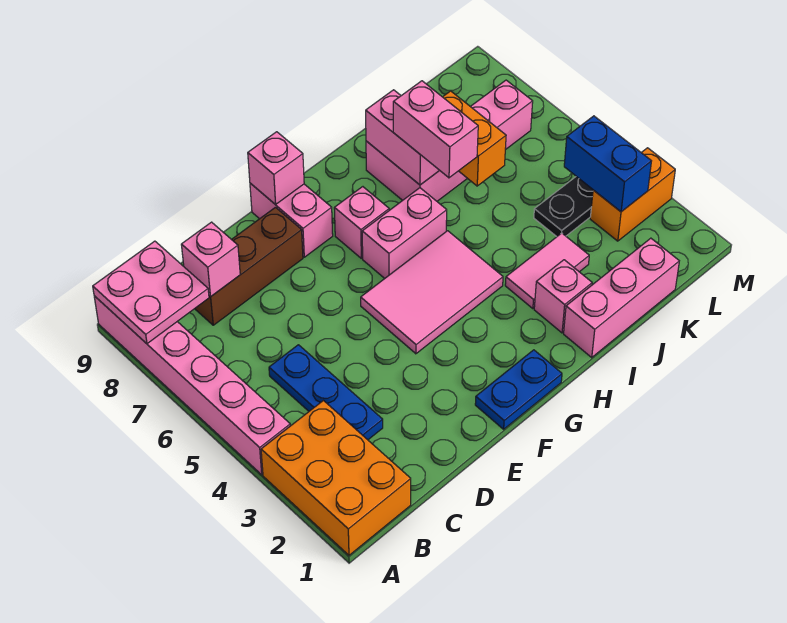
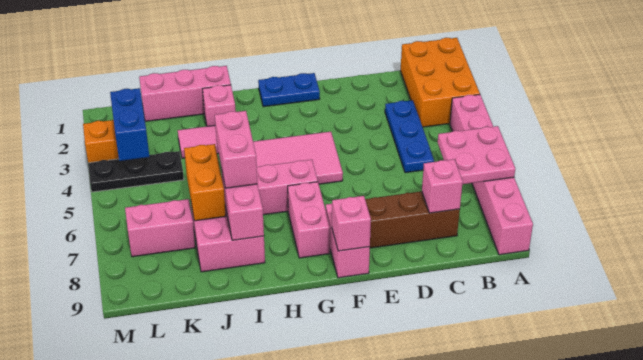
pink 2x2 plate [93,241,209,344] -> pink 2x2 plate moved to [438,126,515,184]
pink 1x1 brick [334,187,389,258] -> pink 1x2 brick [288,182,330,258]

